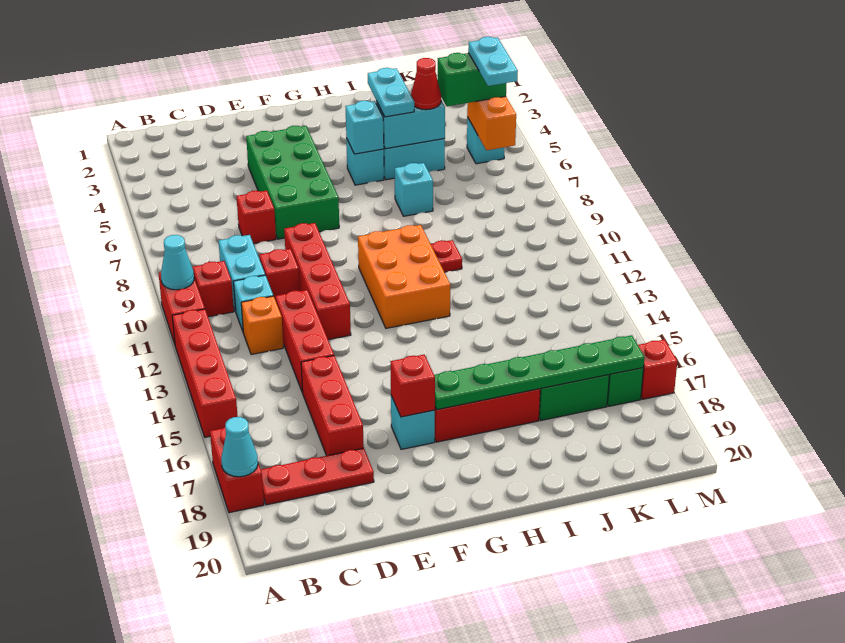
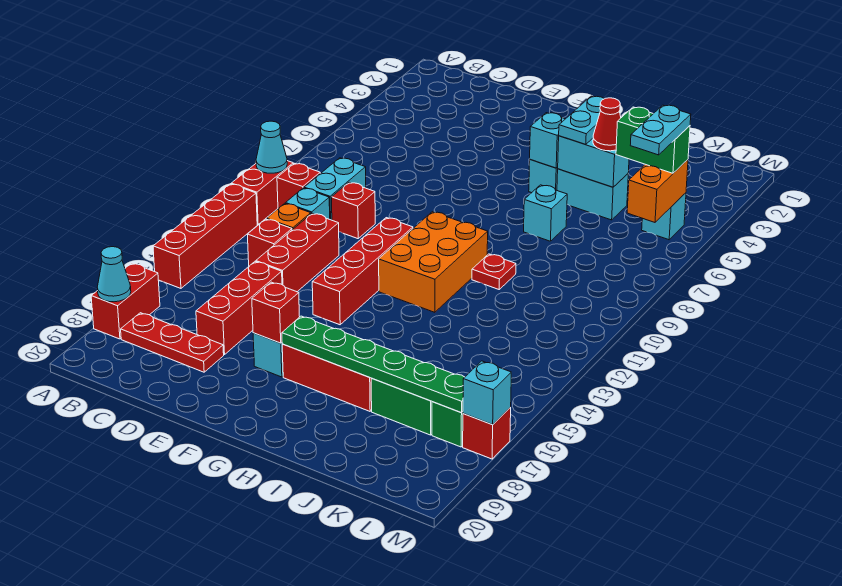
red 1x1 brick [237,191,276,244] -> red 1x1 brick moved to [247,219,292,266]
green 2x4 brick [246,126,339,239] -> none
red 1x4 brick [284,223,351,340] -> red 1x4 brick moved to [312,218,413,325]
none -> cyan 1x1 brick [463,361,511,425]

